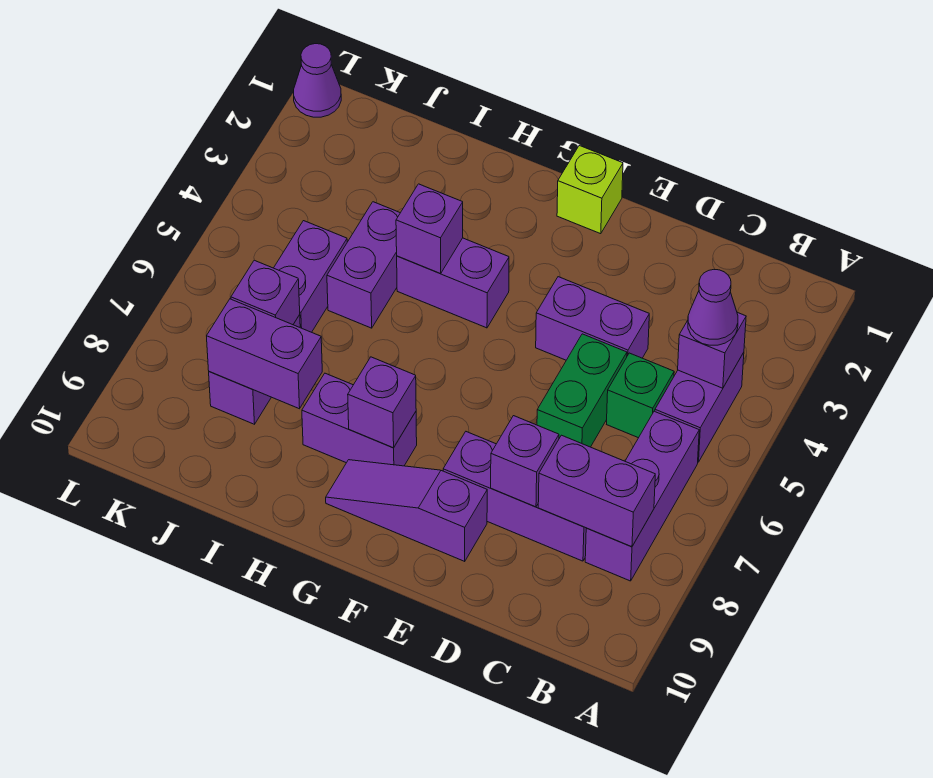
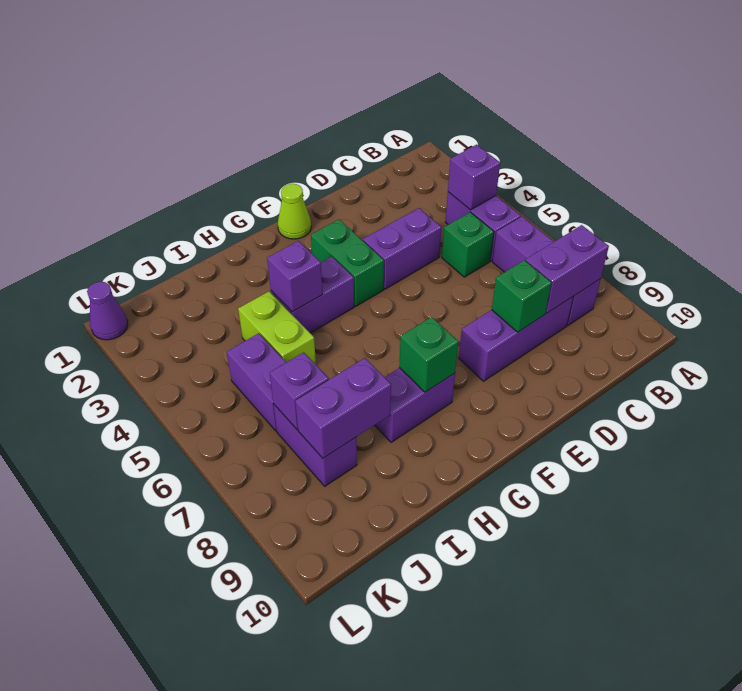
purple 1x1 cone [688,270,738,345] -> none
green 1x2 brick [537,334,627,447] -> green 1x2 brick moved to [311,220,384,306]
purple 1x1 brick [491,416,559,507] -> green 1x1 brick [492,260,551,332]
purple 1x3 slope [326,460,487,561] -> none
lime 1x1 brick [557,145,623,234] -> lime 1x1 cone [278,184,311,239]
purple 1x1 brick [348,357,416,448] -> green 1x1 brick [399,317,458,392]
purple 1x2 brick [327,202,400,328] -> lime 1x2 brick [238,291,316,364]

